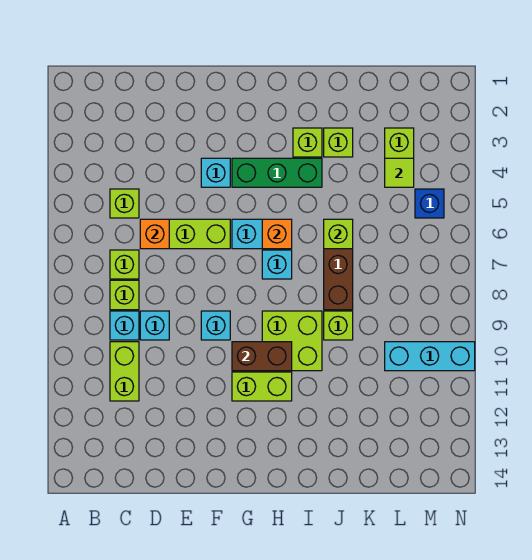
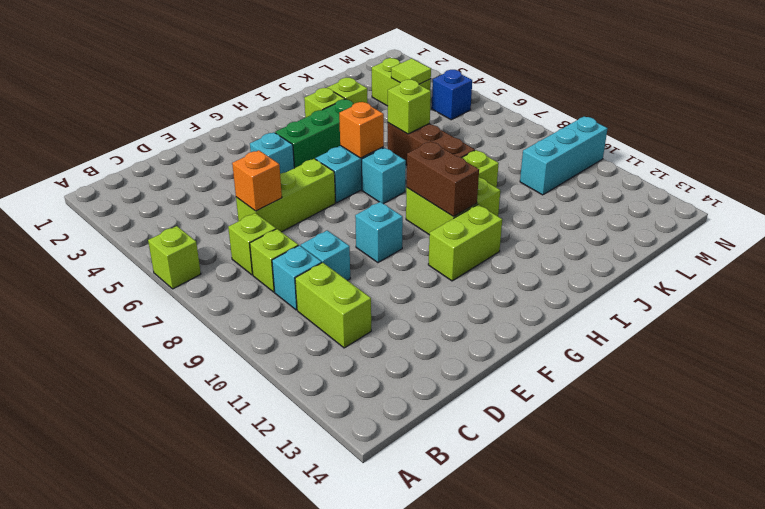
lime 1x1 brick [110,189,139,218] -> lime 1x1 brick moved to [148,226,201,289]
brown 1x2 brick [232,342,292,371] -> brown 1x2 brick turned to [407,141,479,217]

